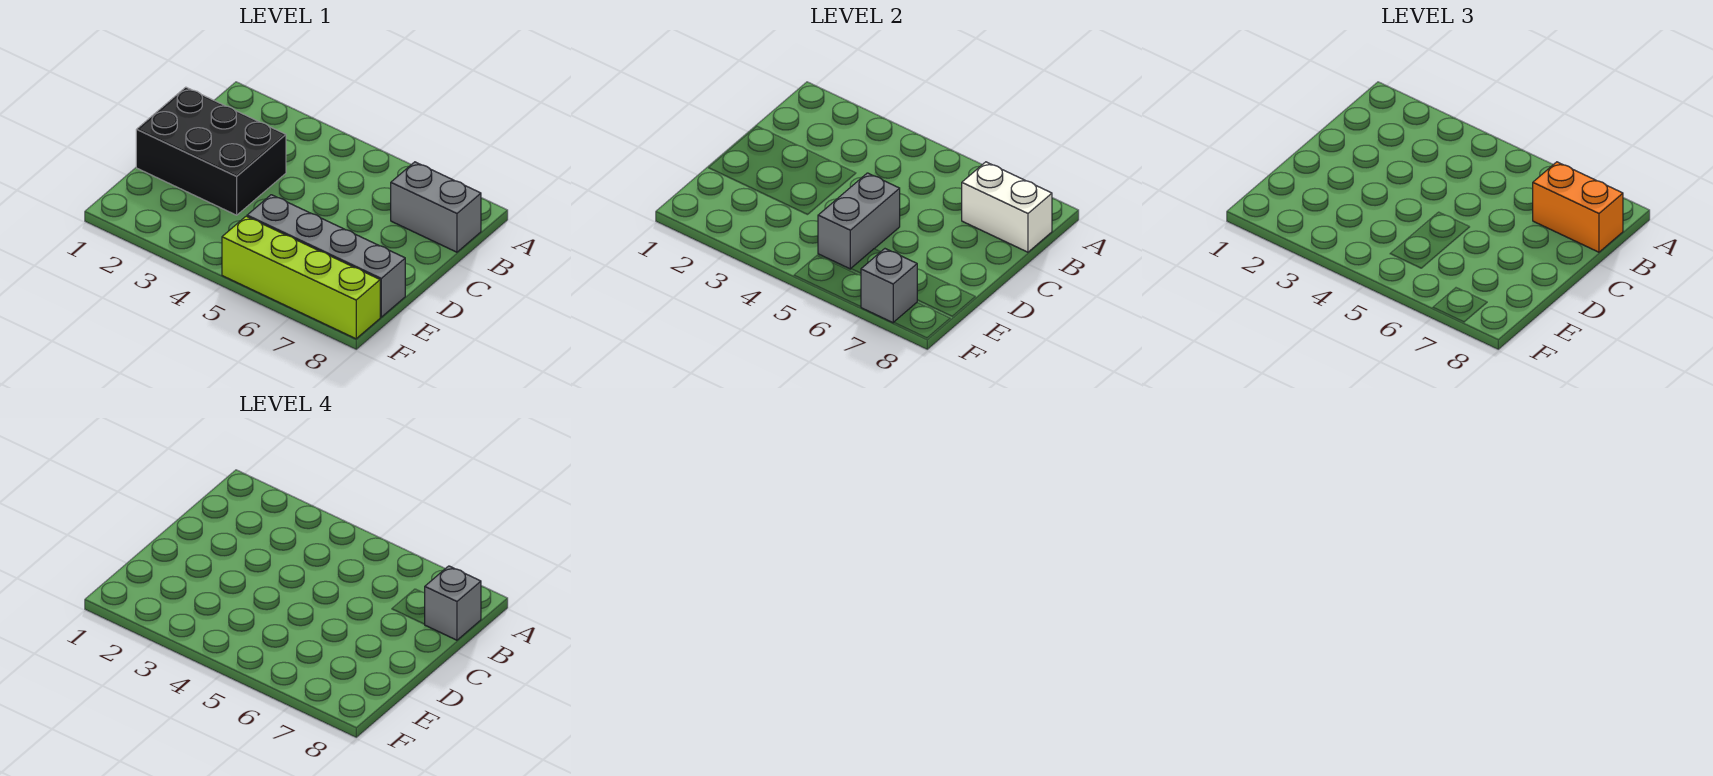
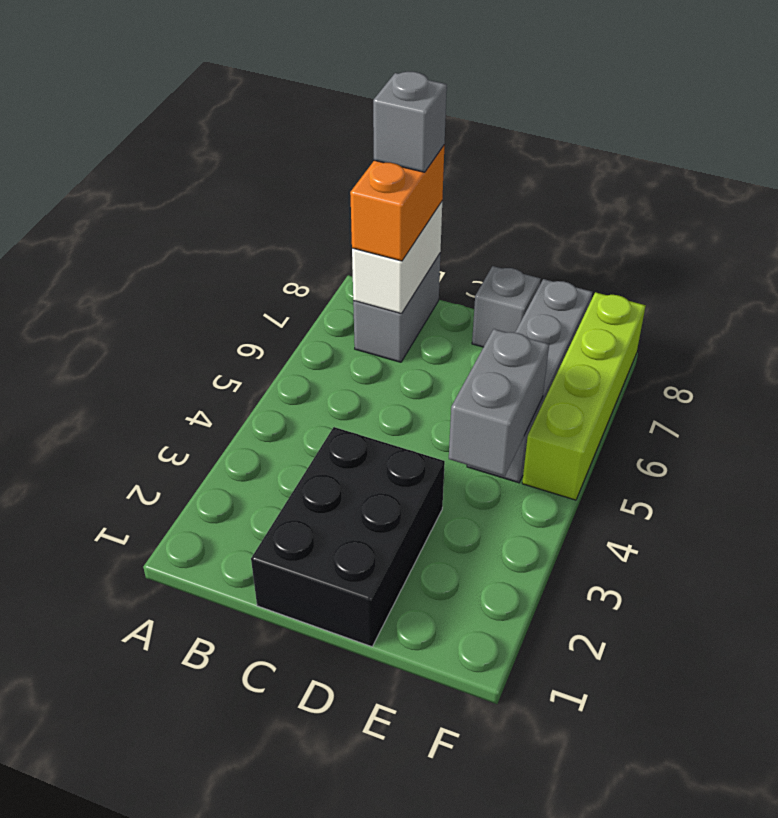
grey 1x2 brick [818,173,900,269] -> grey 1x2 brick turned to [449,329,549,476]
grey 1x1 brick [861,249,917,323] -> grey 1x1 brick moved to [472,266,541,347]

